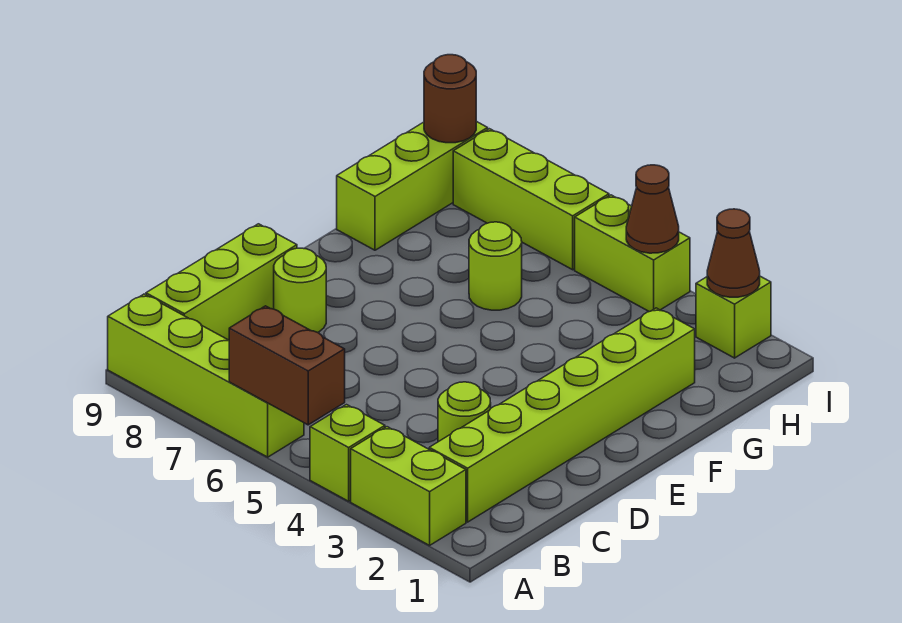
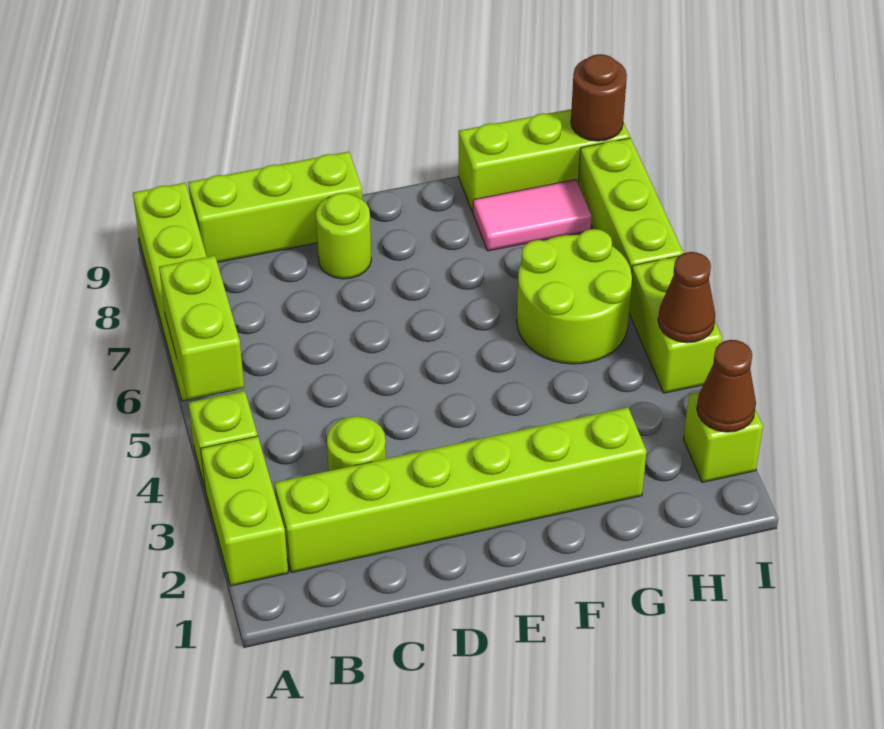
brown 1x2 brick [229,306,345,425] -> lime 1x2 brick [159,256,244,400]
lime 1x1 round brick [469,222,522,310] -> lime 2x2 round brick [517,229,632,364]
none -> pink 1x2 tile [473,180,592,251]

